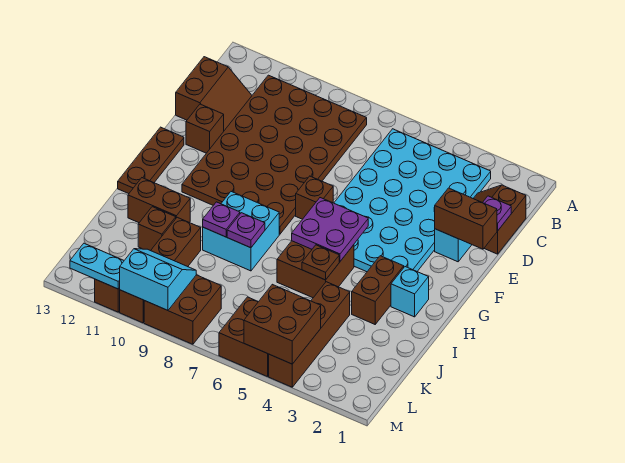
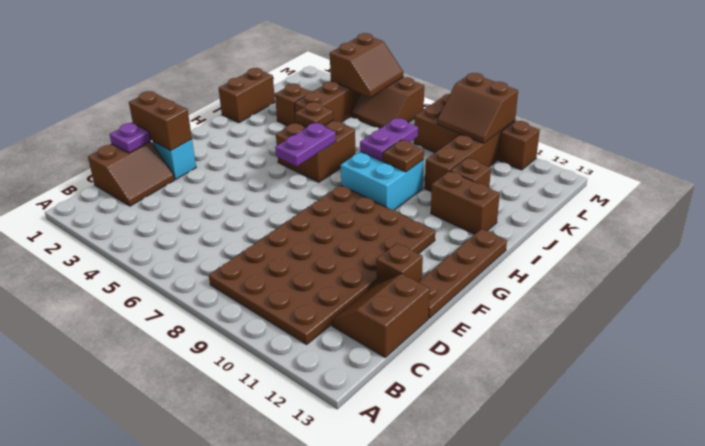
cyan 4x6 plate [334,129,491,272] -> none
brown 1x1 brick [296,176,333,219] -> brown 1x1 brick moved to [275,84,311,126]
brown 1x3 plate [118,127,184,194] -> brown 1x4 plate [419,229,507,318]
purple 2x2 plate [292,198,368,261] -> purple 1x2 plate [275,123,336,166]
cyan 1x1 brick [391,267,429,317] -> none
brown 1x2 brick [352,256,404,324] -> brown 1x2 brick moved to [219,68,275,123]
purple 1x1 plate [227,213,265,248] -> purple 1x2 plate [360,118,418,161]
purple 1x1 plate [203,202,240,237] -> brown 1x1 plate [383,140,424,172]
brown 2x2 brick [244,284,321,364] -> brown 2x2 slope [330,33,403,97]
brown 2x2 brick [219,297,269,377] -> brown 2x2 slope [351,77,424,129]
cyan 2x2 slope [120,249,196,310] -> brown 2x2 slope [437,73,518,143]
cyan 1x2 plate [70,243,124,289] -> none

